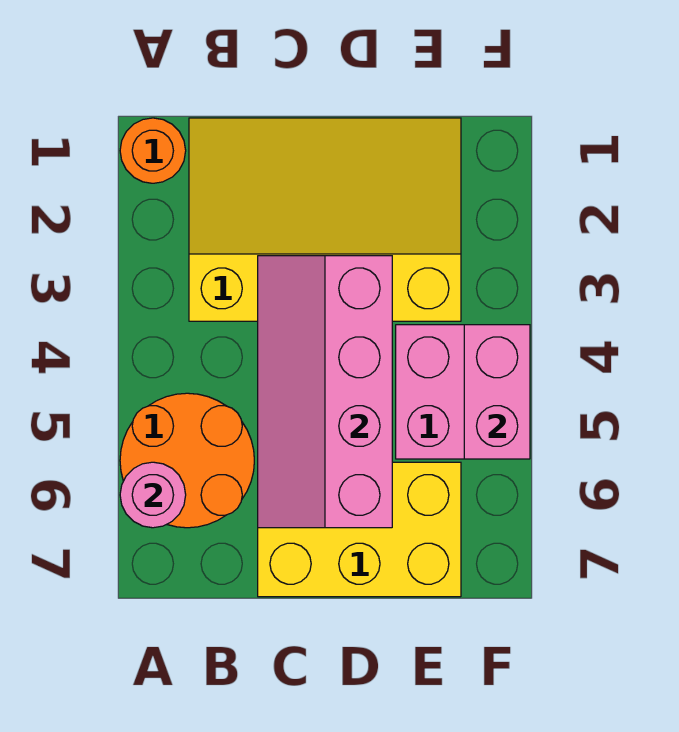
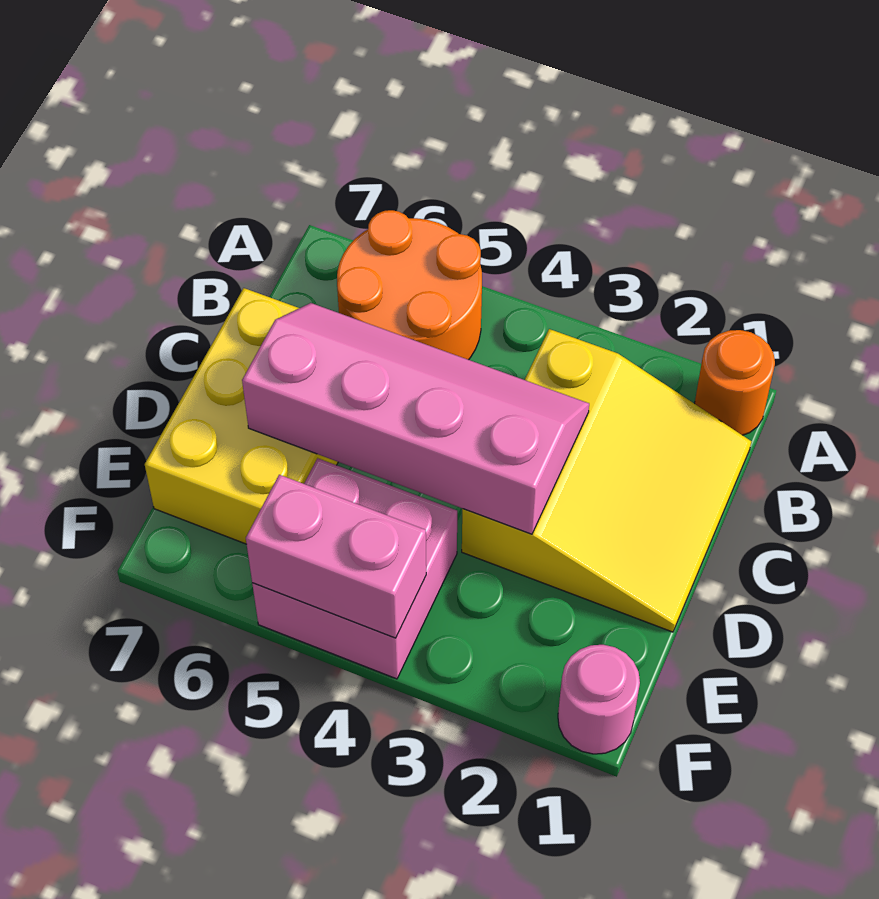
pink 1x1 round brick [120,462,186,528] -> pink 1x1 round brick moved to [558,644,640,754]
yellow 3x4 slope [189,118,461,321] -> yellow 3x3 slope [462,329,751,632]

